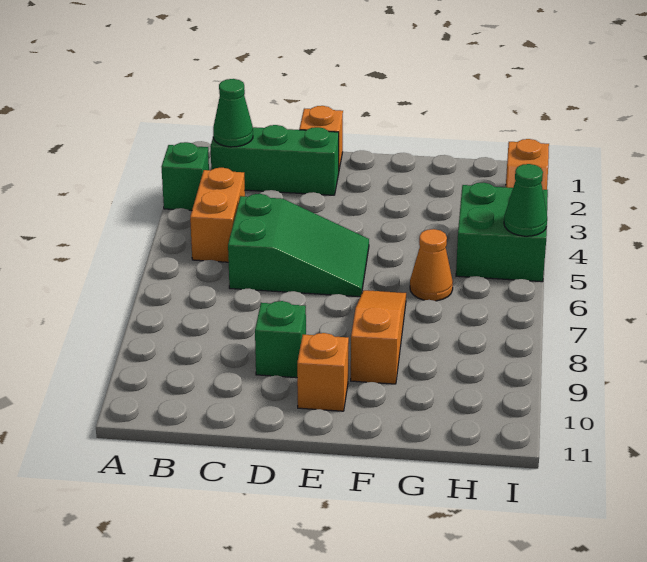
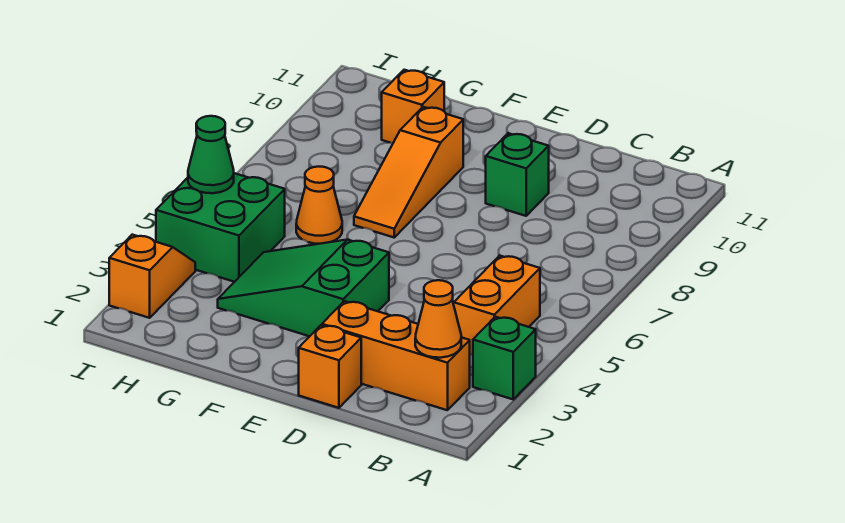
green 1x3 brick [211,125,339,195] -> orange 1x3 brick [322,301,470,410]
green 1x1 cone [213,79,253,147] -> orange 1x1 cone [415,280,461,358]
green 2x3 slope [228,194,369,297] -> green 2x3 slope moved to [218,240,389,336]
orange 1x1 brick [297,333,349,411] -> orange 1x1 brick moved to [382,70,444,143]

